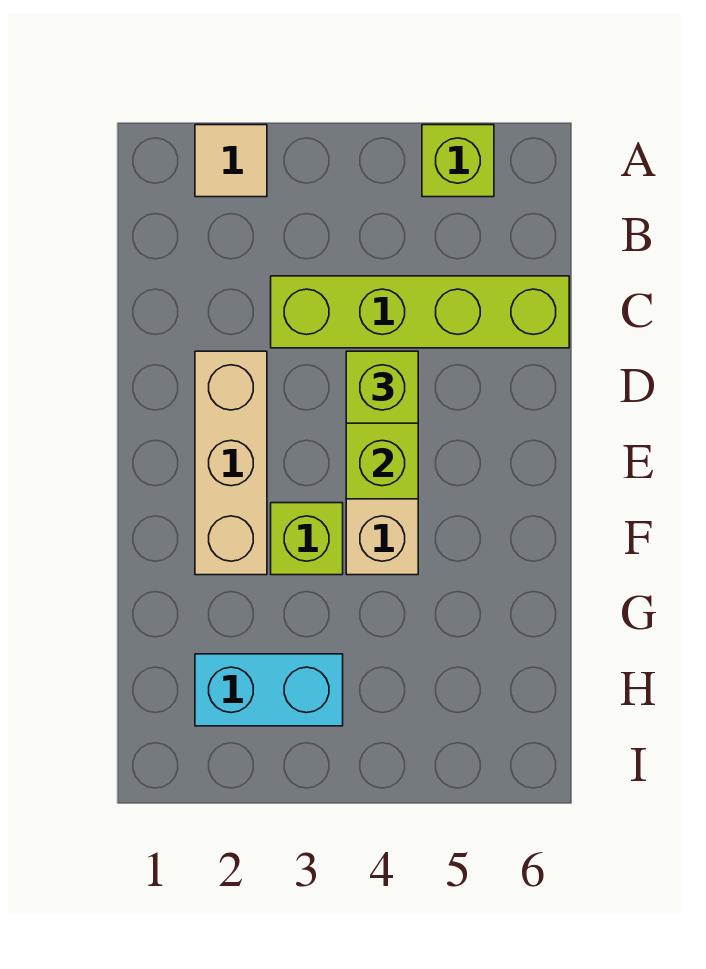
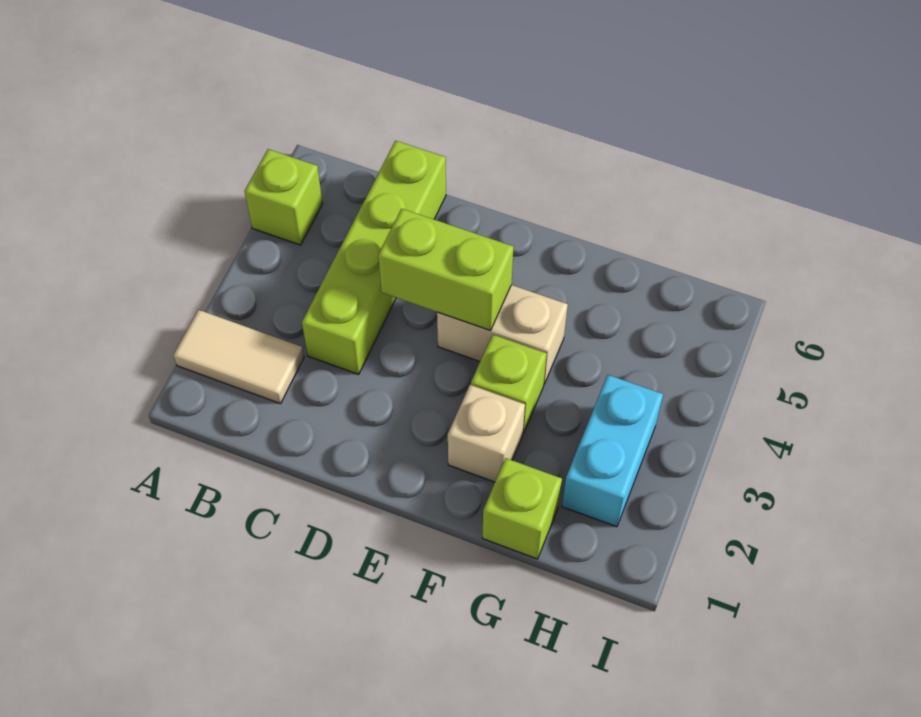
tan 1x1 tile [195,125,267,197] -> tan 1x2 tile [173,310,304,404]
tan 1x3 brick [195,351,267,575] -> tan 1x1 brick [448,385,525,482]
lime 1x1 brick [346,351,418,423] -> lime 1x1 brick moved to [482,458,562,559]

